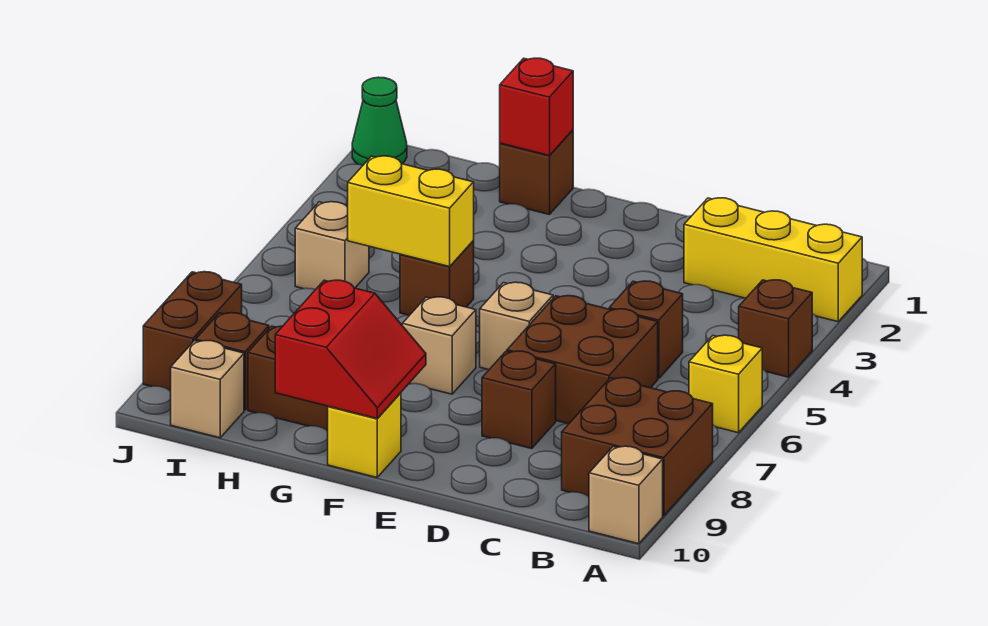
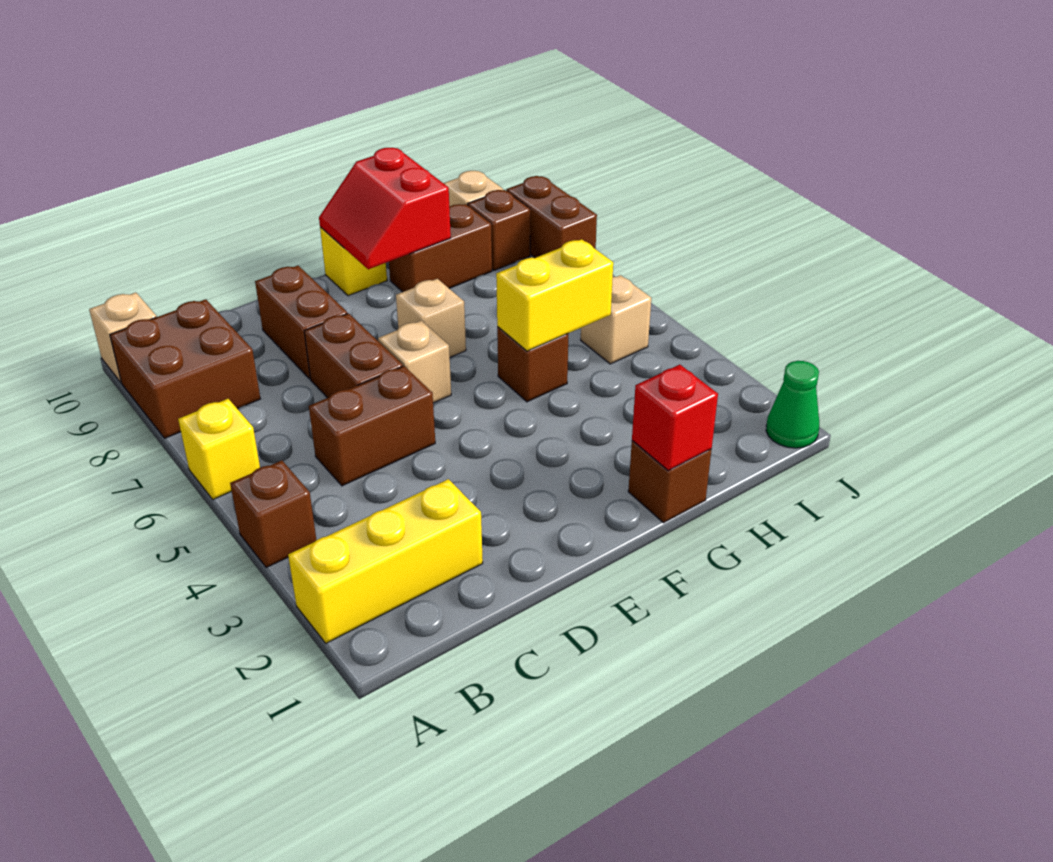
brown 1x1 brick [609,281,683,378] -> brown 1x2 brick [309,366,435,486]
brown 2x2 brick [507,296,658,424] -> brown 1x2 brick [304,313,403,398]
brown 1x1 brick [482,351,556,449] -> brown 1x2 brick [255,266,347,379]

